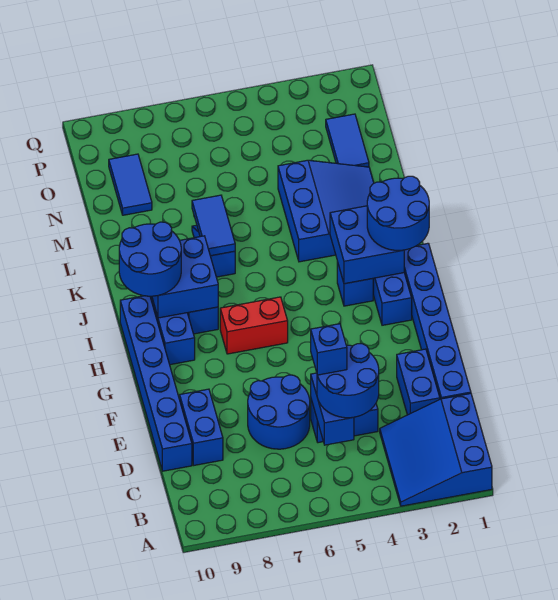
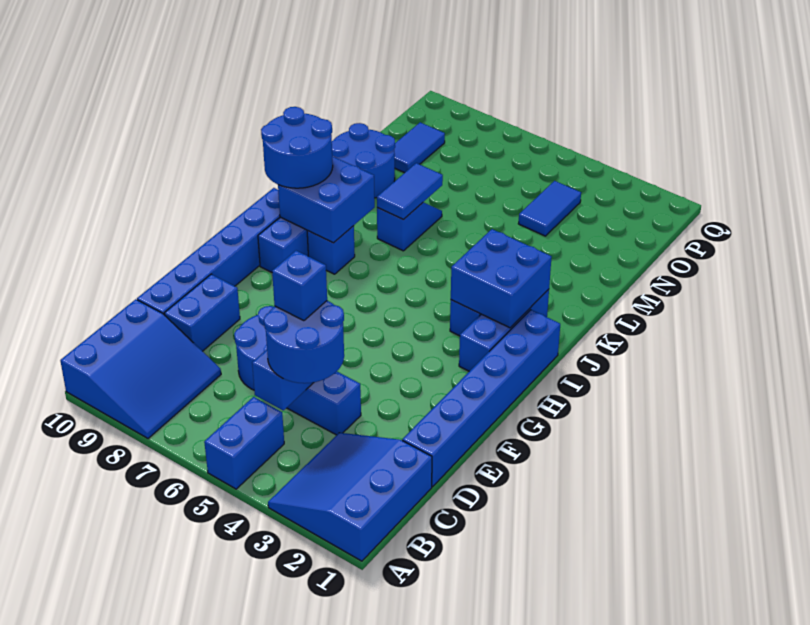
blue 1x2 brick [397,349,440,415] -> blue 1x2 brick moved to [204,397,284,489]
red 1x2 brick [220,297,288,354] -> none
blue 2x2 round brick [367,176,429,250] -> blue 2x2 round brick moved to [332,123,395,198]
blue 3x3 slope [278,160,374,262] -> blue 3x3 slope moved to [60,299,221,439]
blue 1x2 tile [326,114,369,167] -> blue 1x2 tile moved to [518,181,581,236]

